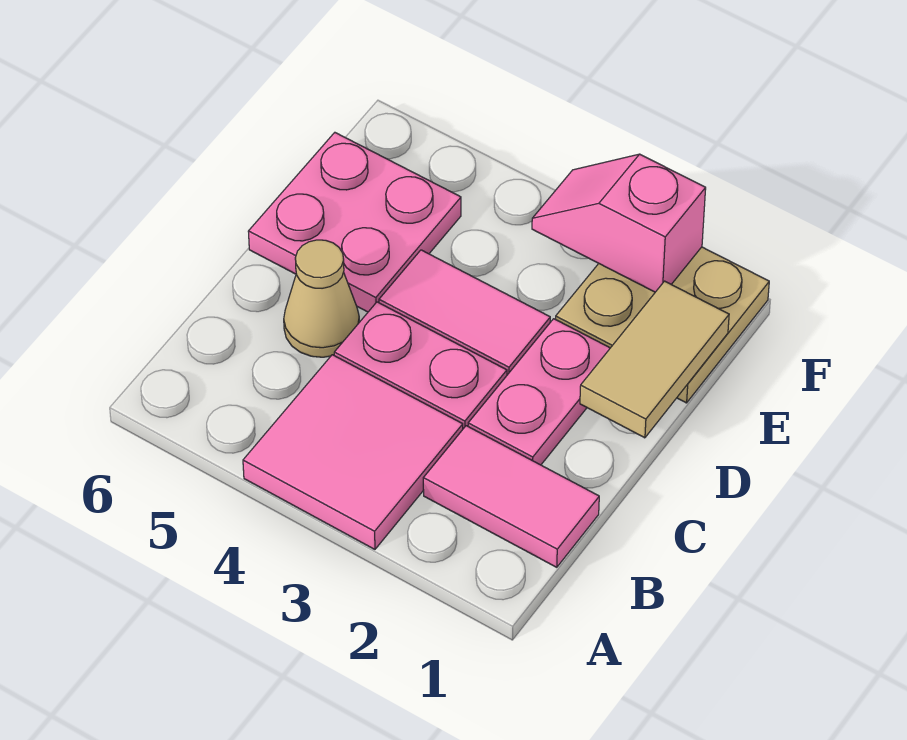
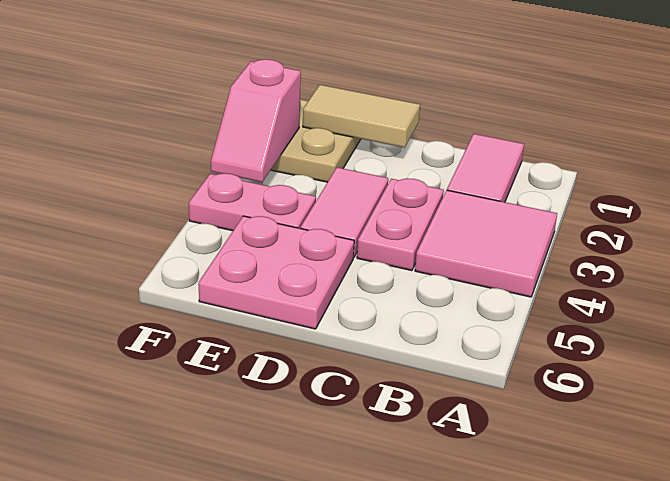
pink 1x2 plate [468,319,610,465] -> pink 1x2 plate moved to [189,173,316,231]
tan 1x1 cone [284,240,359,357] -> none

